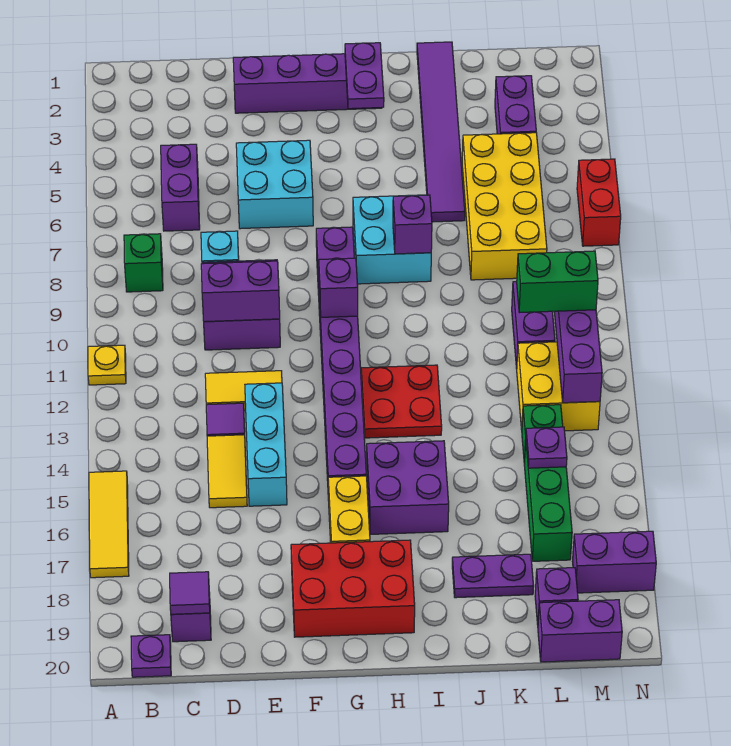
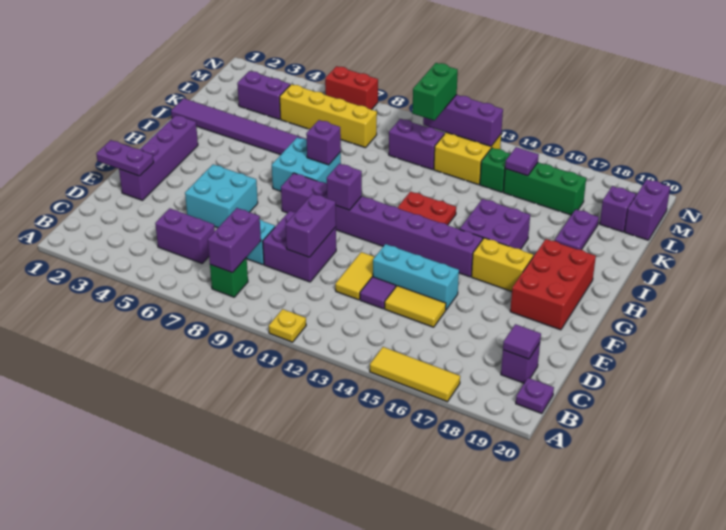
purple 1x2 plate [345,43,384,109] -> purple 1x2 plate moved to [96,140,154,176]
yellow 2x4 brick [462,133,547,280] -> yellow 1x4 brick [280,84,377,148]
purple 1x1 plate [526,427,567,468] -> purple 1x1 tile [505,147,539,176]
purple 1x2 brick [573,531,656,593] -> purple 1x2 brick moved to [208,208,261,273]

